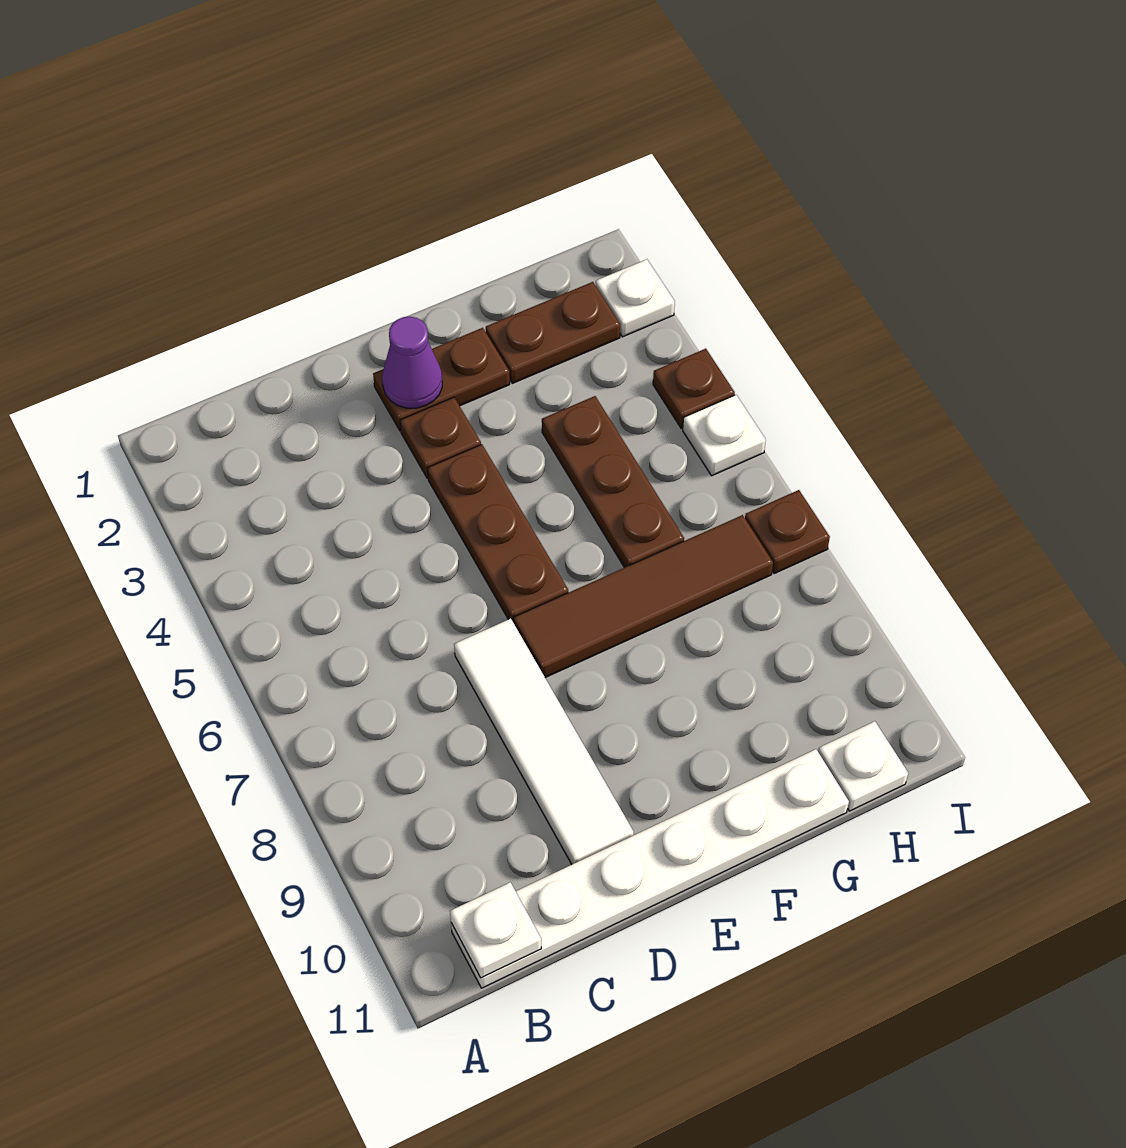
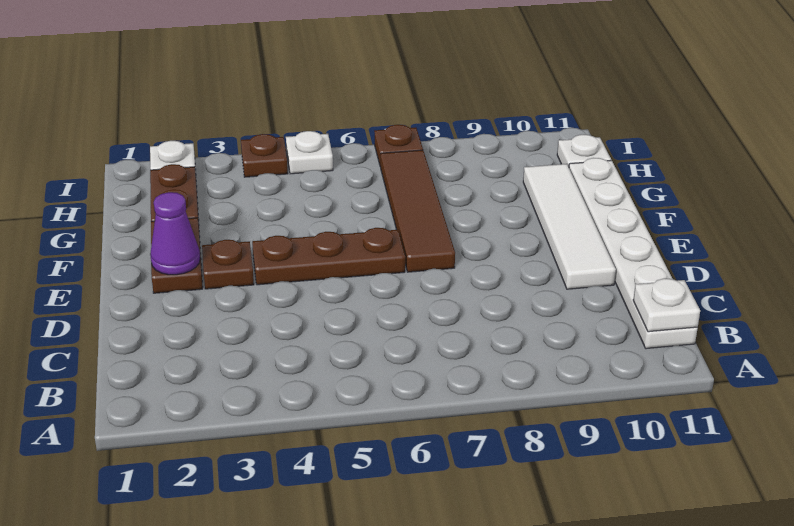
white 1x4 tile [454,619,634,864] -> white 1x4 tile turned to [523,164,616,289]
brown 1x3 plate [542,396,684,568] -> none

